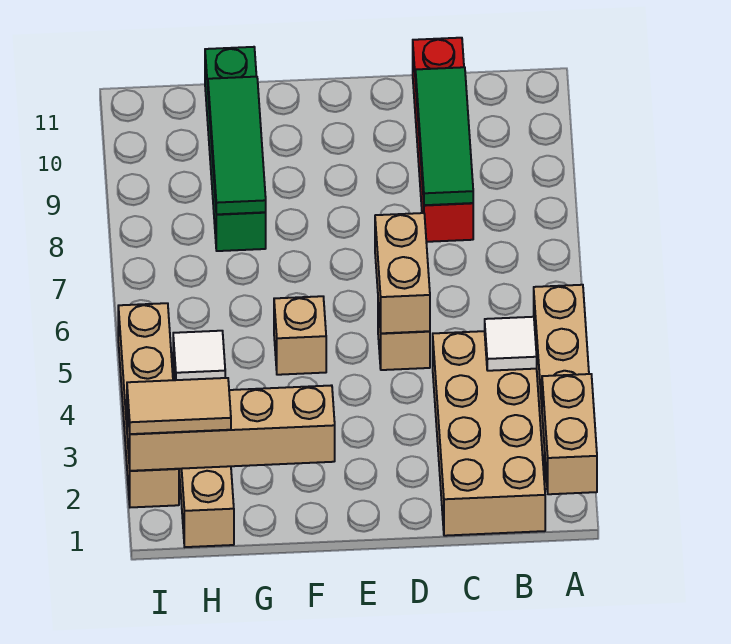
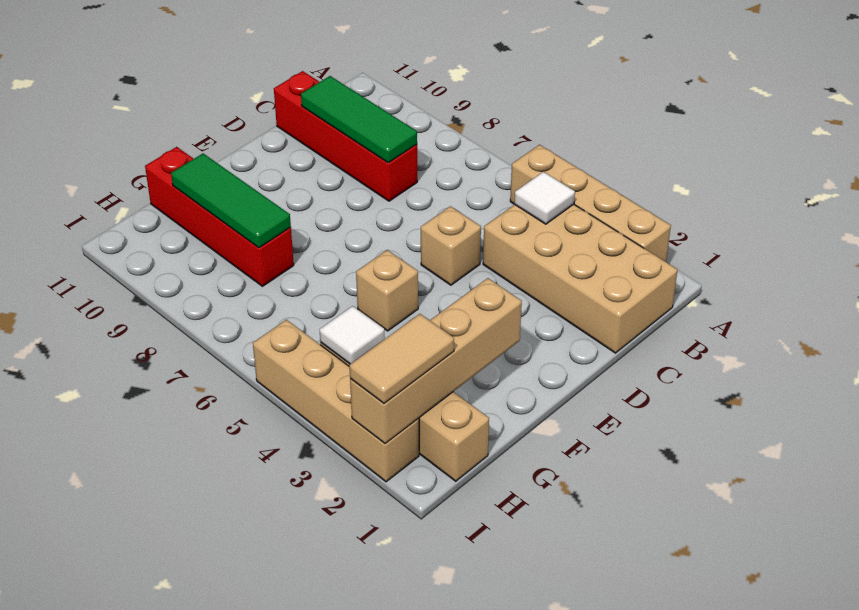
tan 1x2 brick [542,374,597,494] -> none
tan 1x2 brick [375,213,430,333] -> none
green 1x4 brick [205,47,266,251] -> red 1x4 brick [145,147,294,286]

